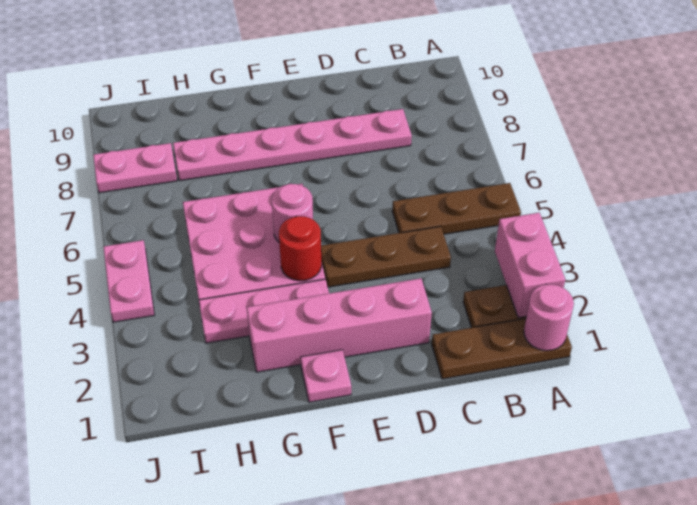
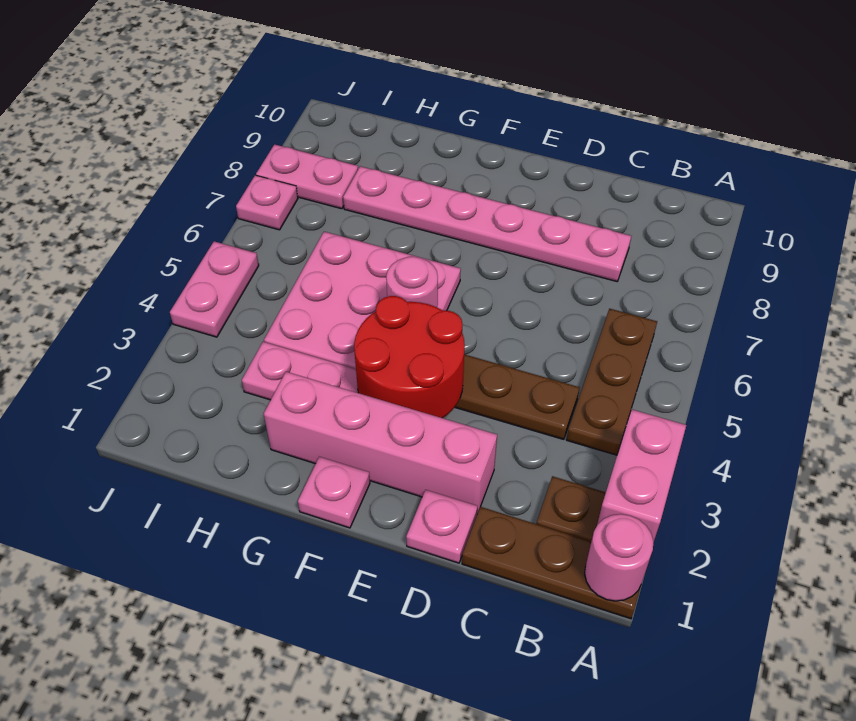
brown 1x3 plate [392,183,521,234] -> brown 1x3 plate turned to [566,309,657,455]
none -> pink 1x1 plate [406,490,477,563]
red 1x1 round brick [279,216,322,281] -> red 2x2 round brick [354,296,465,418]
none -> pink 1x1 plate [236,175,298,230]

